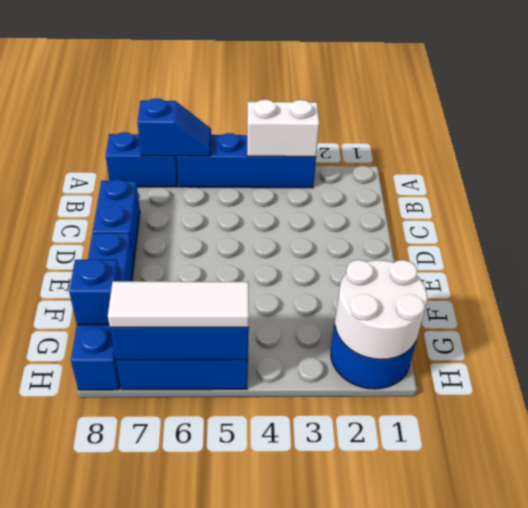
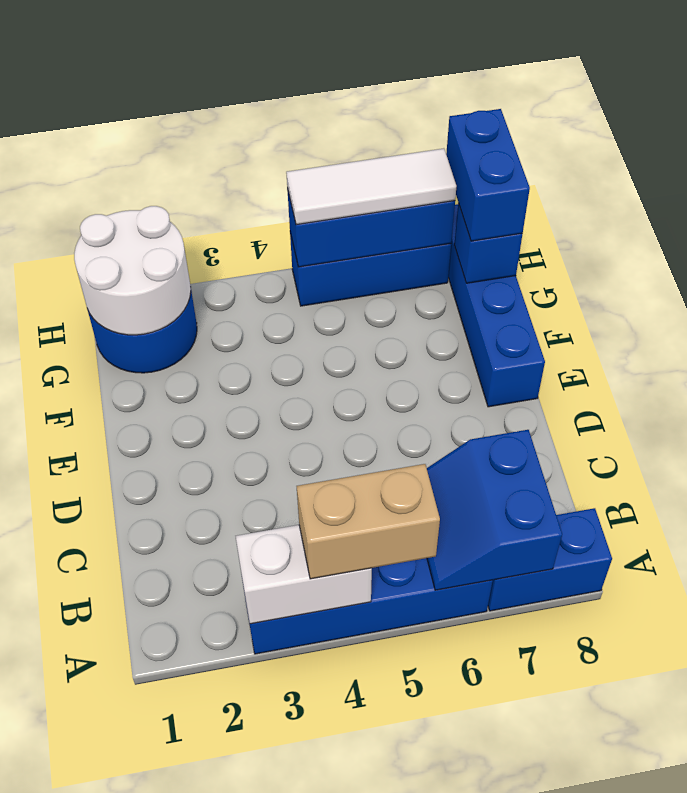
none -> tan 1x2 brick [297,464,440,579]
blue 1x2 slope [138,98,211,156] -> blue 2x2 slope [427,430,562,590]
blue 1x2 brick [93,179,140,261] -> blue 1x2 brick moved to [446,109,530,241]

